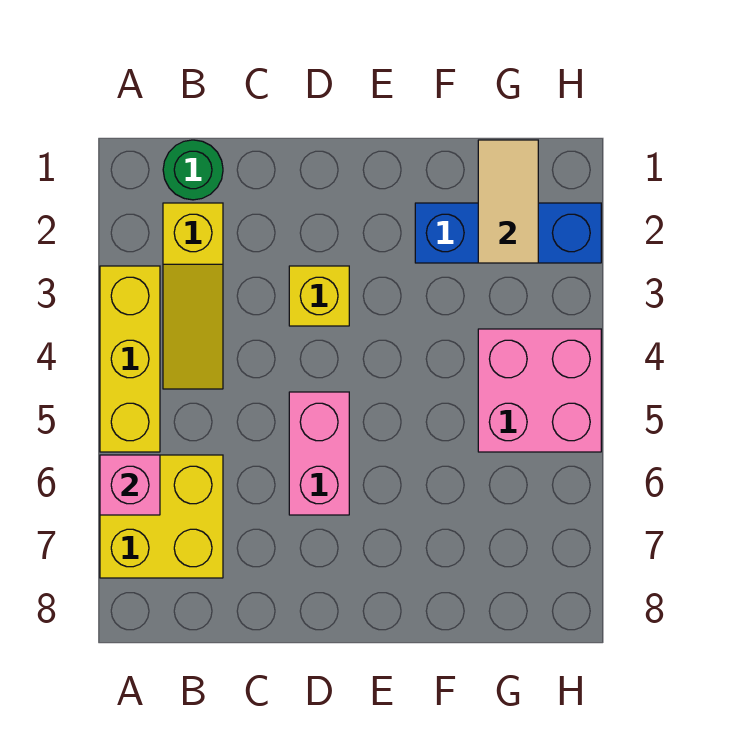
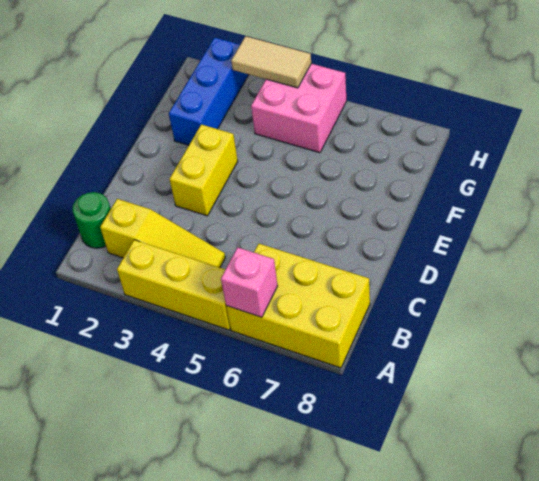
yellow 2x2 brick [100,455,223,578] -> yellow 2x3 brick [226,244,370,368]
yellow 1x1 brick [289,266,349,326] -> yellow 1x2 brick [169,124,238,216]
pink 1x2 brick [289,392,349,515] -> none
tan 1x2 tile [478,140,538,263] -> tan 1x2 tile moved to [231,36,311,88]

